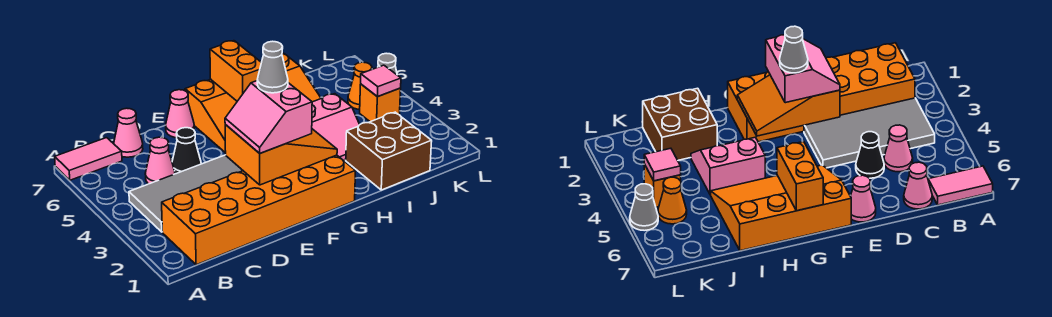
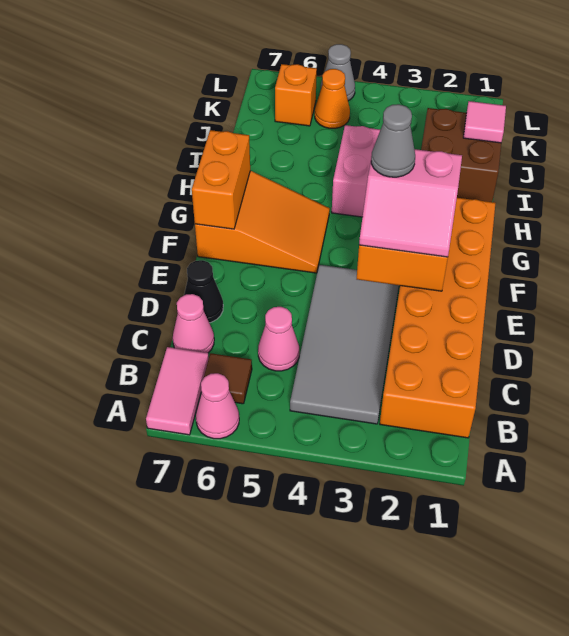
none -> brown 1x1 tile [201,353,252,404]
black 1x1 cone [172,128,201,174] -> black 1x1 cone moved to [184,260,223,323]
pink 1x1 cone [166,90,194,138] -> pink 1x1 cone moved to [196,373,239,439]
orange 3x4 slope [185,53,321,153] -> orange 2x3 slope [195,171,330,273]
orange 1x2 brick [210,41,261,101] -> orange 1x2 brick turned to [192,130,250,229]
orange 1x1 brick [360,84,401,122] -> orange 1x1 brick moved to [275,64,317,126]
pink 1x1 tile [361,65,401,97] -> pink 1x1 tile moved to [463,101,506,143]

